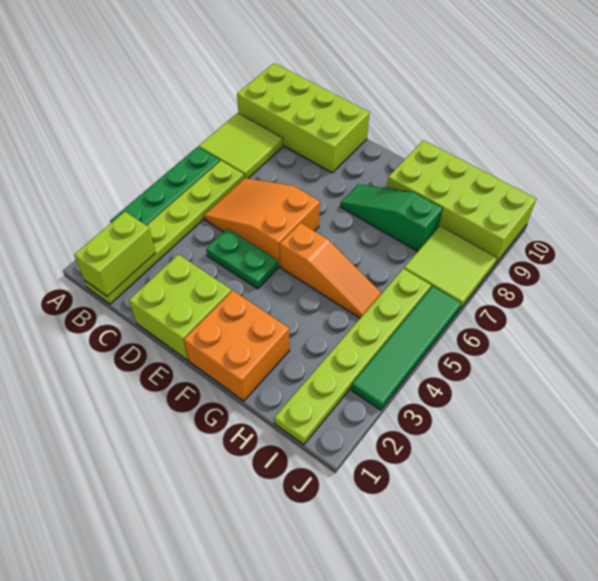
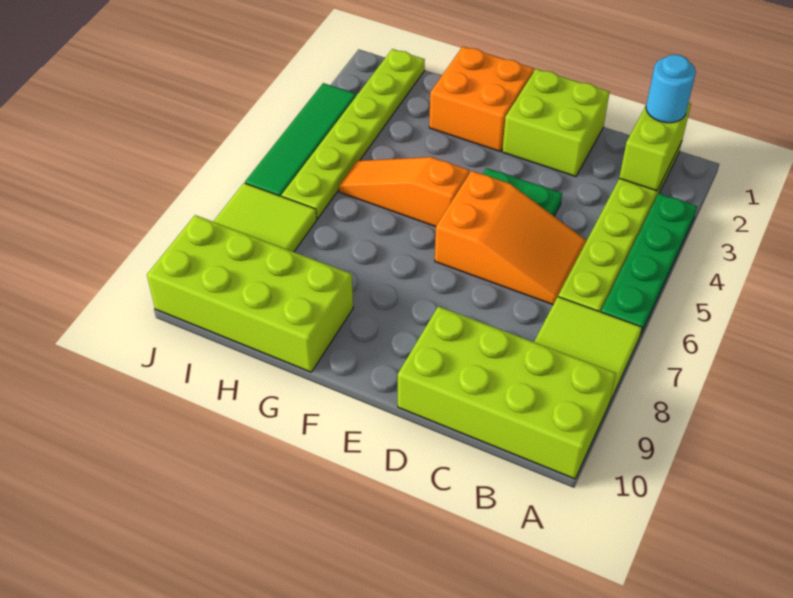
none -> cyan 1x1 round brick [646,55,696,123]
green 1x3 slope [340,184,443,252] -> none

